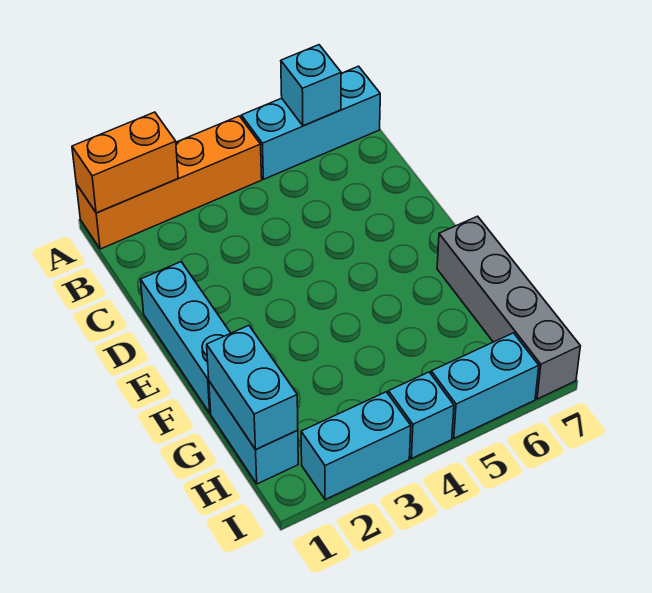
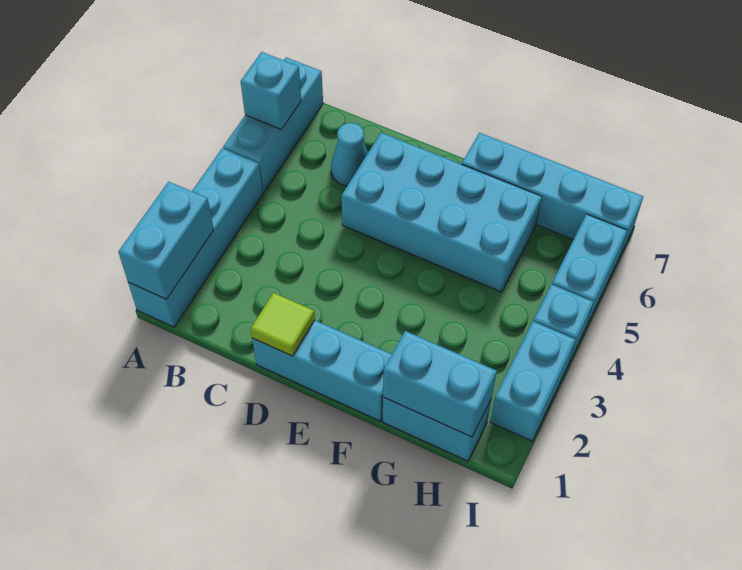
orange 1x4 brick [76,116,262,249] -> cyan 1x4 brick [128,148,263,327]
orange 1x2 brick [72,112,178,213] -> cyan 1x2 brick [119,182,214,299]
none -> cyan 1x1 cone [331,123,368,186]
none -> lime 1x1 tile [251,293,315,356]
none -> cyan 2x4 brick [341,133,542,292]
grey 1x4 brick [437,216,580,399] -> cyan 1x4 brick [462,133,643,255]

